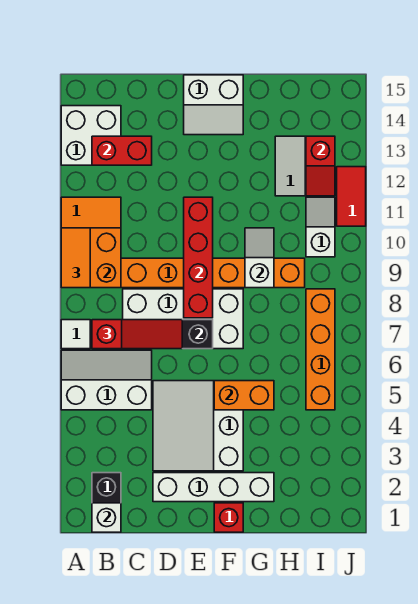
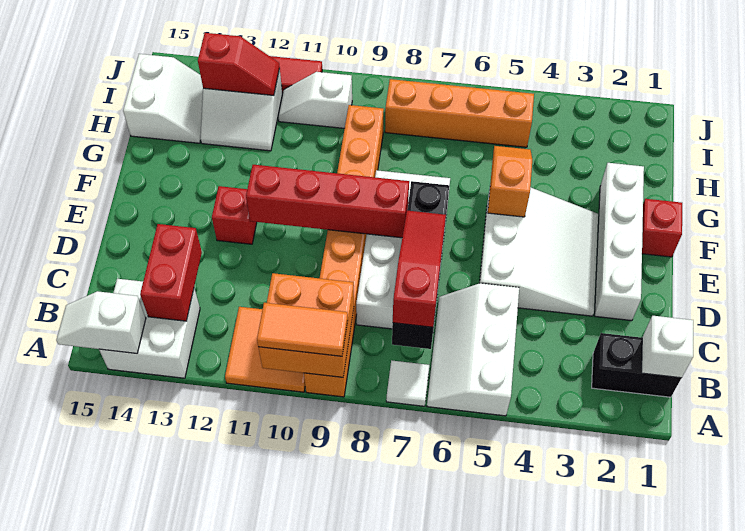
white 3x3 slope [153,381,243,471] -> white 3x3 slope turned to [480,187,598,316]
none -> red 1x1 brick [212,186,257,244]
white 2x2 slope [184,75,243,135] -> white 2x2 slope moved to [123,54,203,143]
orange 1x2 brick [214,381,274,410] -> orange 1x2 slope [488,146,532,217]
white 1x2 slope [245,228,274,288] -> white 1x2 slope moved to [56,291,146,353]

